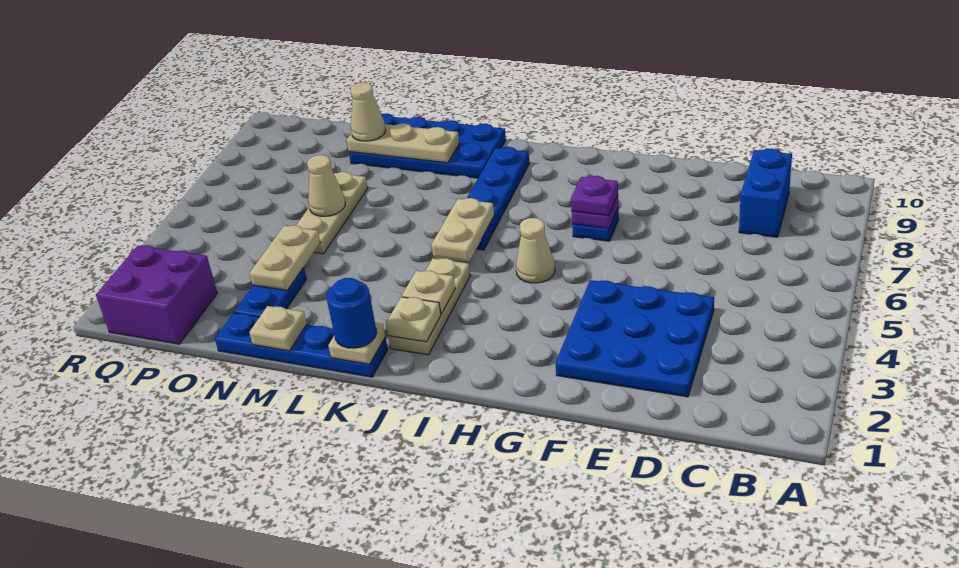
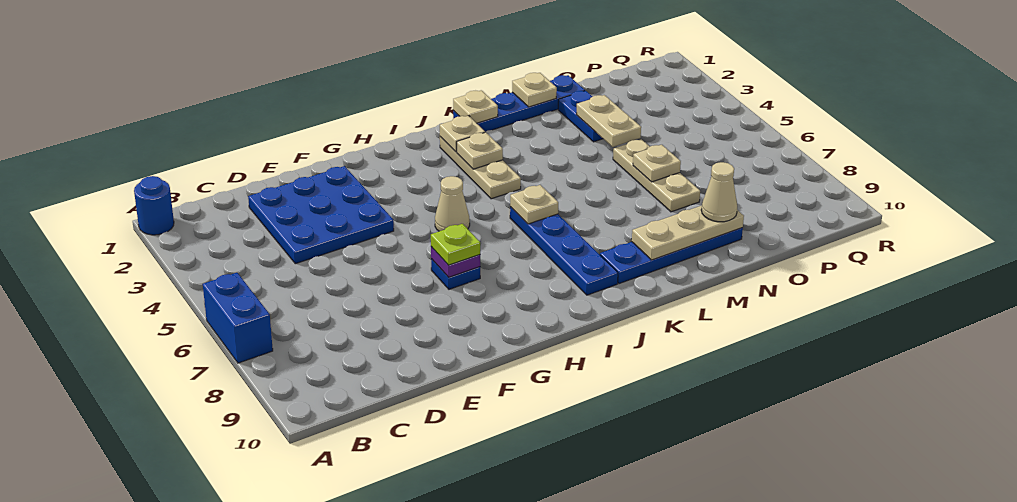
blue 1x2 brick [739,149,792,237] -> blue 1x2 brick moved to [203,273,273,363]
purple 1x1 plate [571,176,618,216] -> lime 1x1 plate [431,224,480,265]
tan 1x2 plate [431,198,494,262] -> tan 1x1 plate [510,185,558,224]
blue 1x1 round brick [326,278,377,348] -> blue 1x1 round brick moved to [134,176,174,235]
blue 2x4 plate [349,113,506,178] -> blue 1x4 plate [600,228,743,284]
tan 1x1 cone [307,155,345,216] -> tan 1x1 plate [633,145,681,182]
purple 2x2 brick [96,245,217,344] -> none

